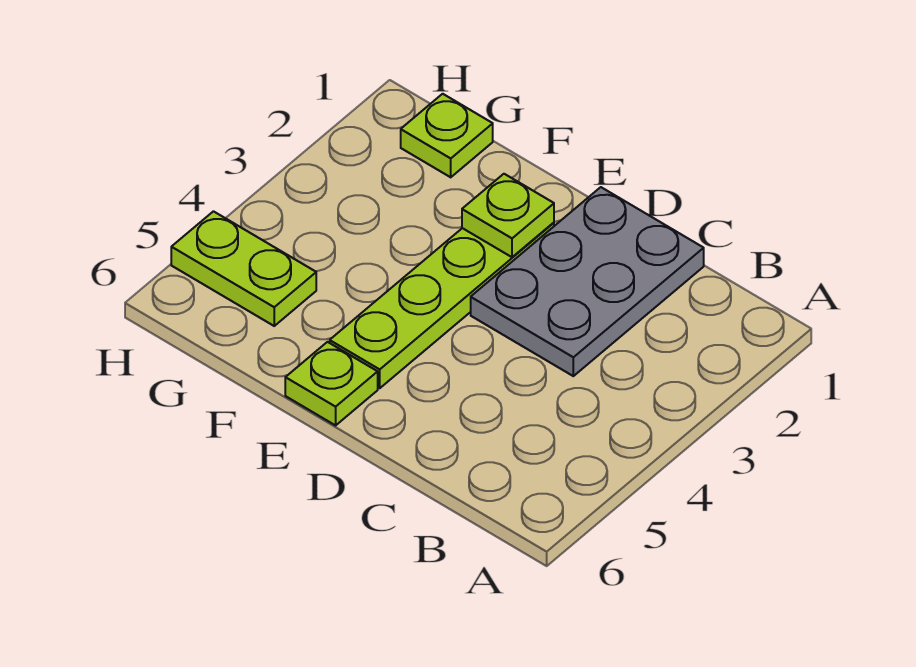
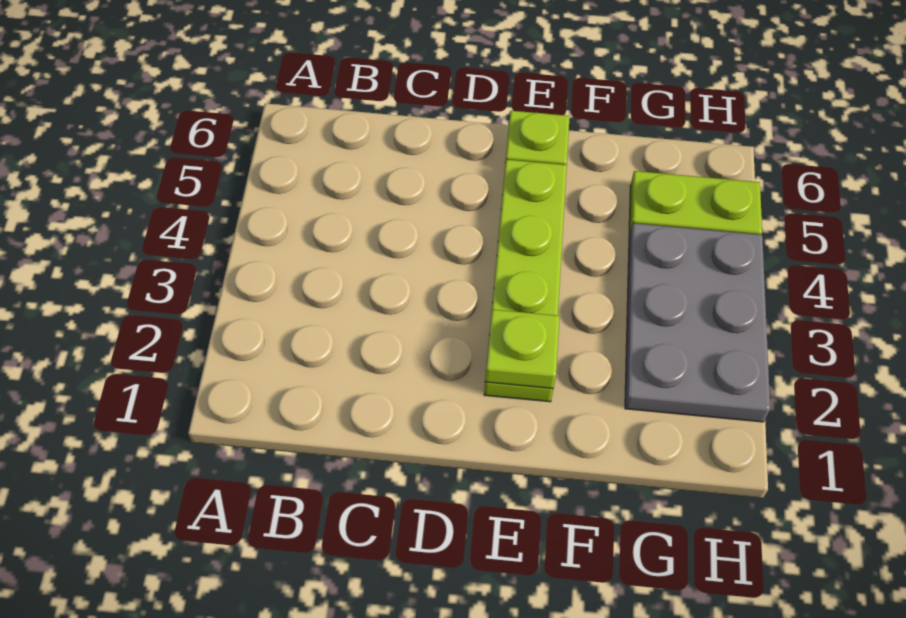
grey 2x3 plate [471,187,704,376] -> grey 2x3 plate moved to [625,223,770,422]
lime 1x1 plate [401,94,493,177] -> none

